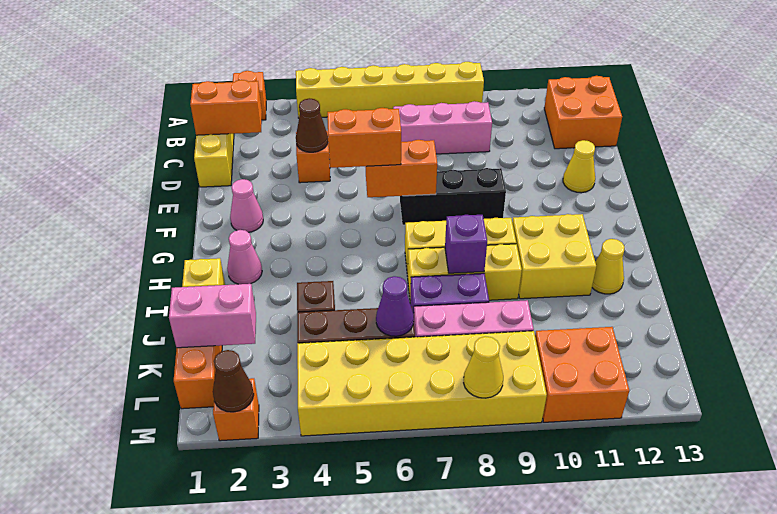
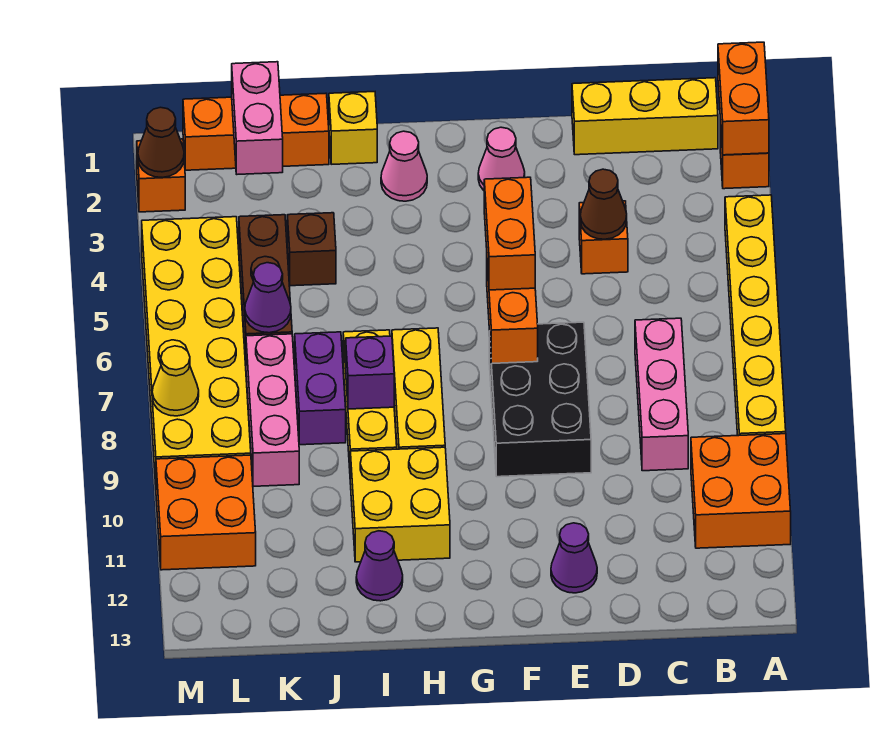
orange 2x2 brick [544,76,622,149] -> orange 2x2 brick moved to [691,434,791,548]
orange 1x2 brick [190,80,262,135] -> orange 1x2 brick moved to [718,42,769,155]
yellow 1x1 cone [563,140,595,193] -> purple 1x1 cone [551,523,597,593]
black 1x3 brick [400,168,506,225] -> black 2x3 brick [489,322,591,477]
yellow 1x1 cone [592,239,625,294] -> purple 1x1 cone [356,531,403,601]

